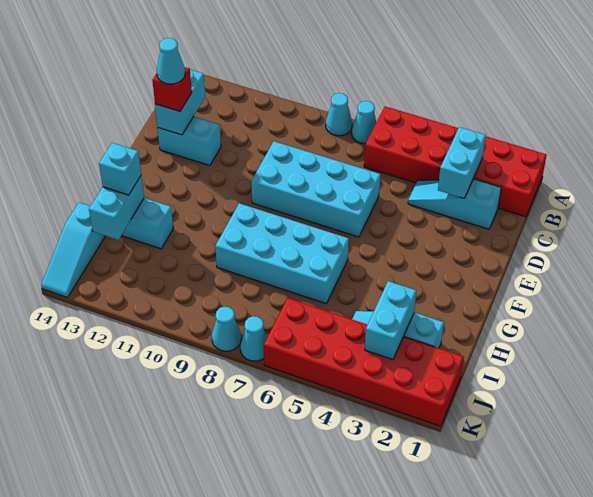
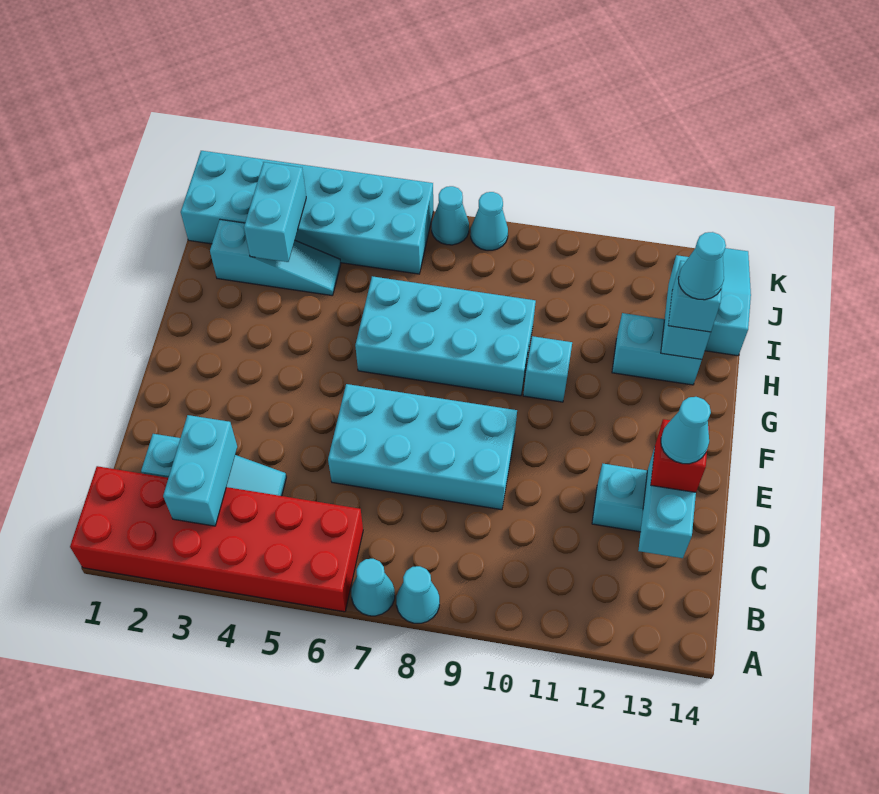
none -> cyan 1x1 brick [523,336,572,402]
none -> cyan 1x1 cone [678,232,726,300]
red 2x6 brick [264,298,464,426] -> cyan 2x6 brick [181,151,433,274]

